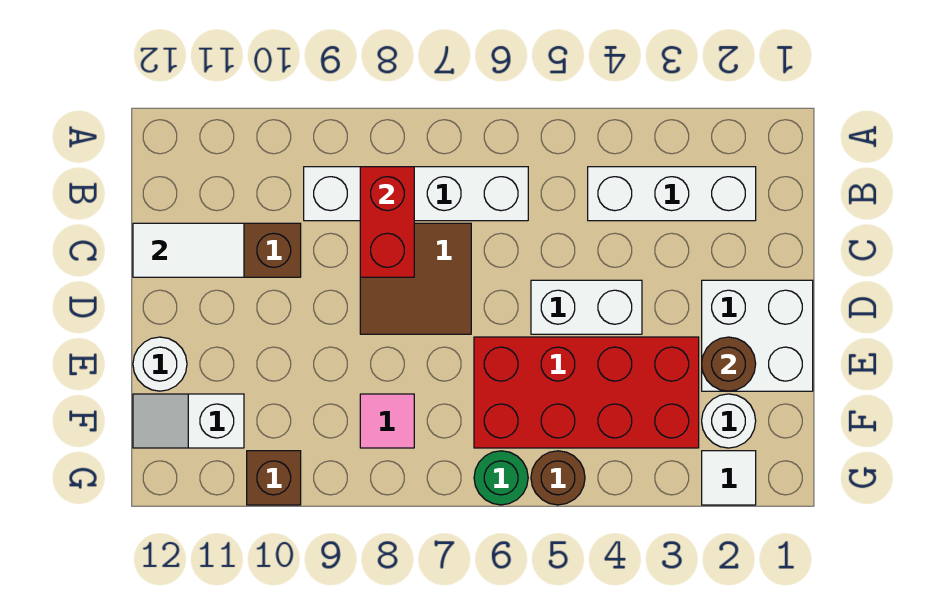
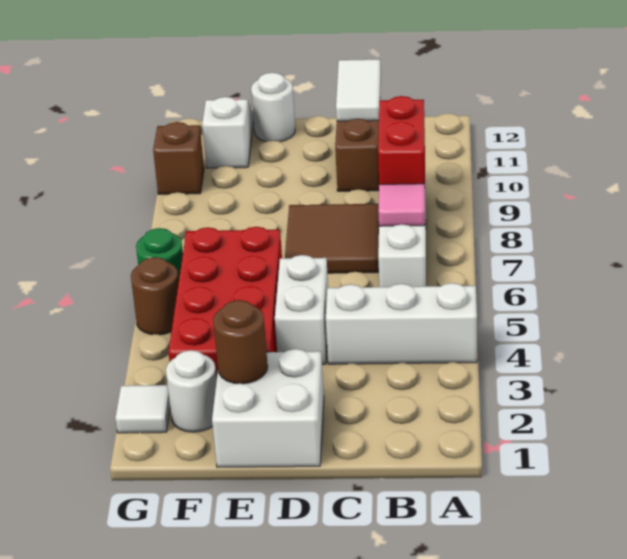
white 1x3 brick [588,167,756,221] -> white 1x3 brick turned to [326,283,477,364]
red 1x2 brick [360,167,414,277] -> red 1x2 brick turned to [378,96,425,184]
pink 1x1 tile [360,394,414,448] -> pink 1x1 tile moved to [378,184,425,226]

